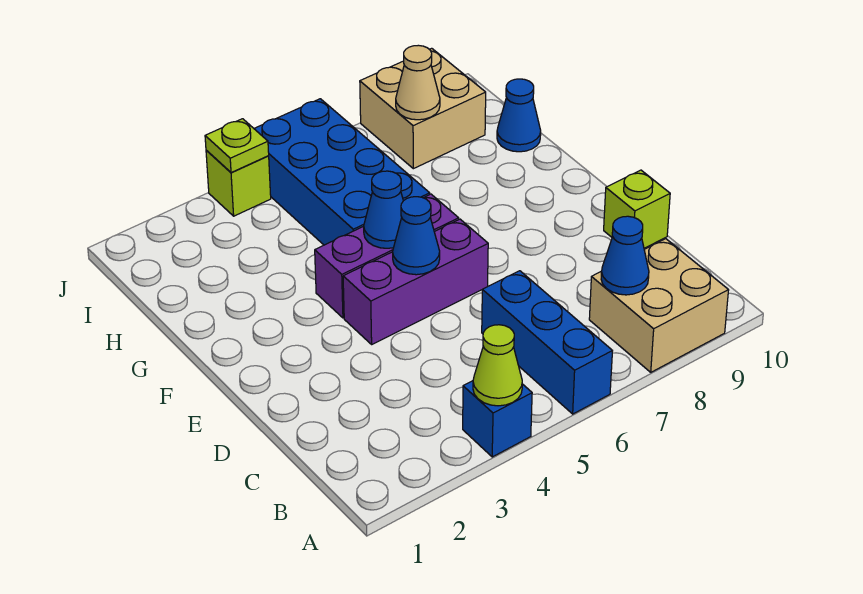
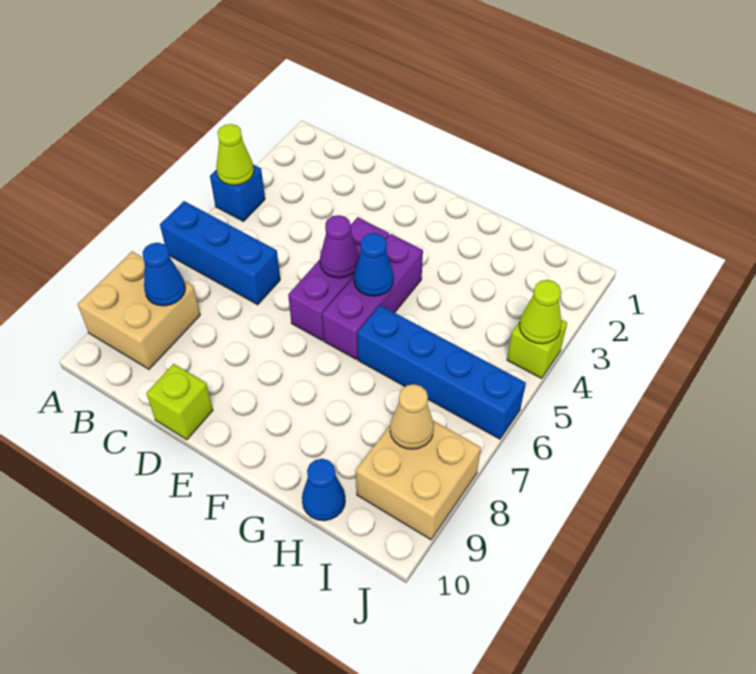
blue 1x1 cone [393,197,440,275] -> purple 1x1 cone [320,215,359,278]
blue 2x4 brick [254,99,430,245] -> blue 1x4 brick [357,305,526,439]
lime 1x1 plate [205,119,269,173] -> lime 1x1 cone [520,280,561,344]

